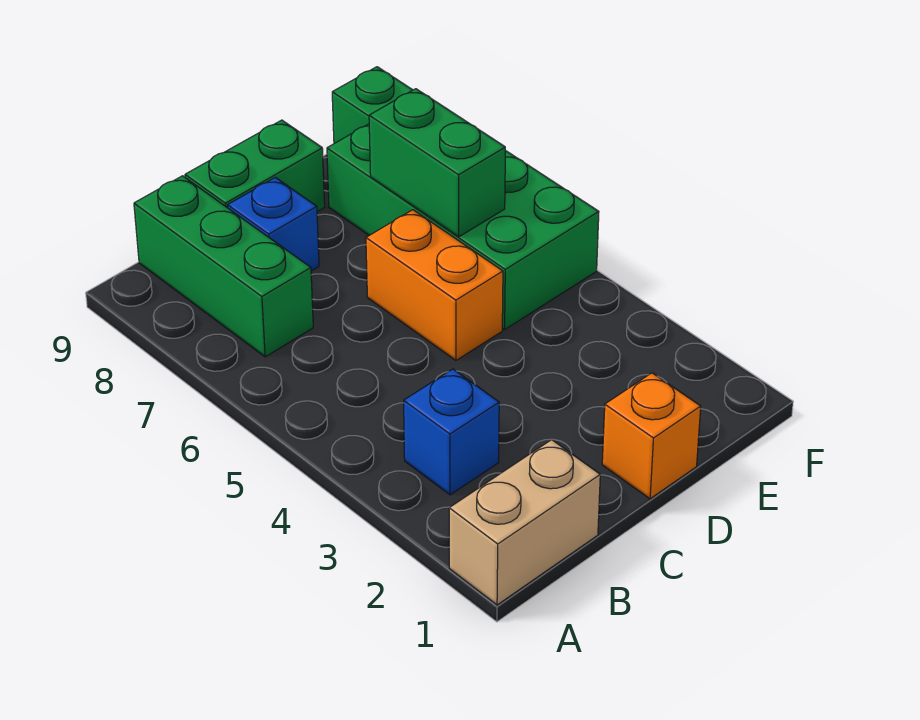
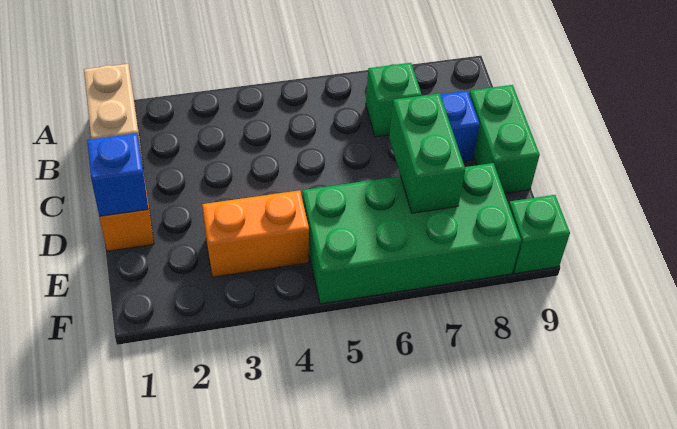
blue 1x1 brick [404,369,499,495] -> blue 1x1 brick moved to [87,133,148,216]
green 1x3 brick [134,176,313,357] -> green 1x1 brick [366,63,422,137]
orange 1x2 brick [366,210,503,360] -> orange 1x2 brick moved to [202,190,309,277]
green 1x2 brick [369,89,505,237] -> green 1x2 brick turned to [389,93,465,213]

